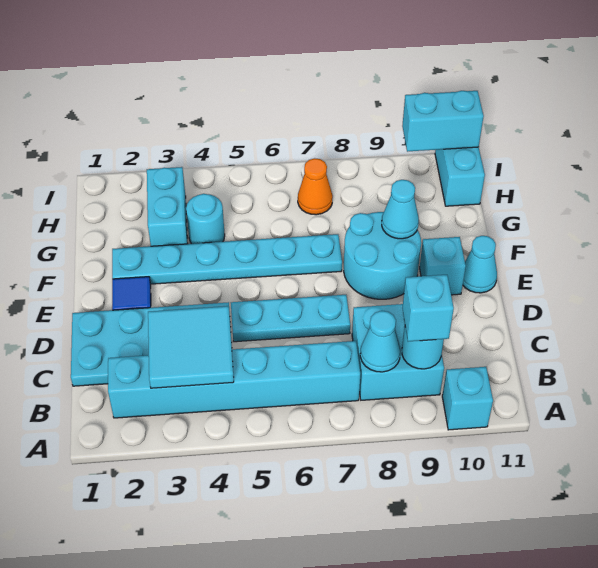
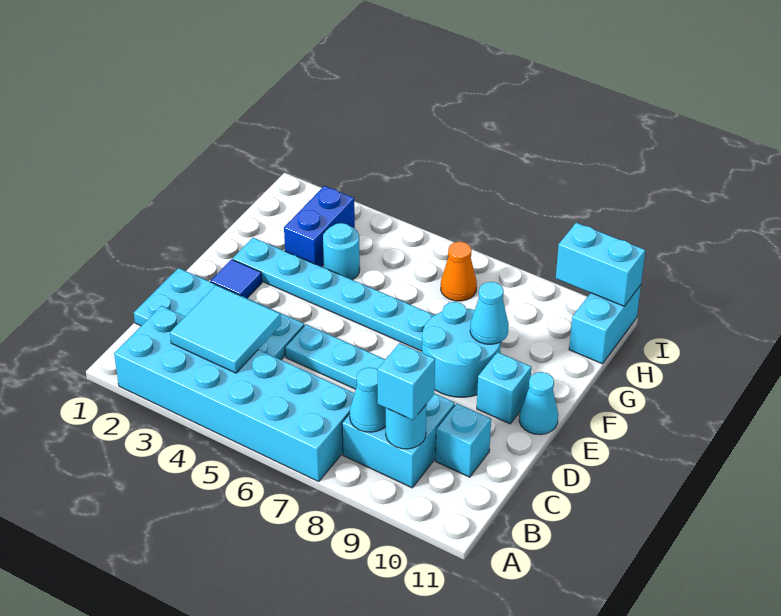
cyan 1x1 brick [442,367,493,430] -> cyan 1x1 brick moved to [436,403,491,477]
cyan 1x6 brick [108,341,360,418] -> cyan 2x6 brick [114,306,355,482]
cyan 1x2 brick [147,167,188,246] -> blue 1x2 brick [284,186,355,267]

